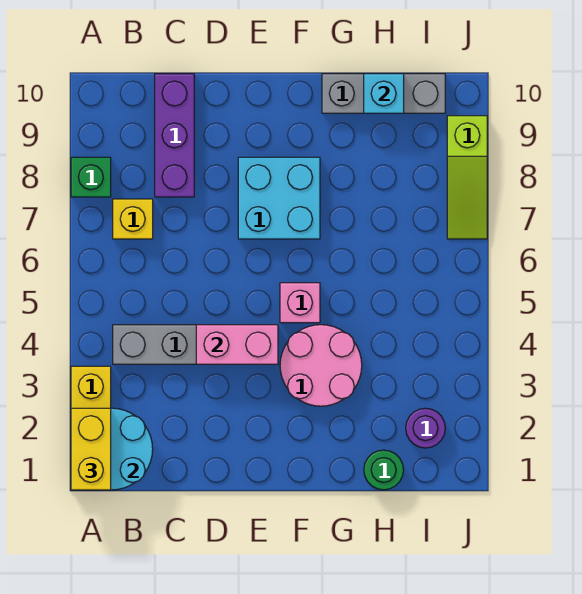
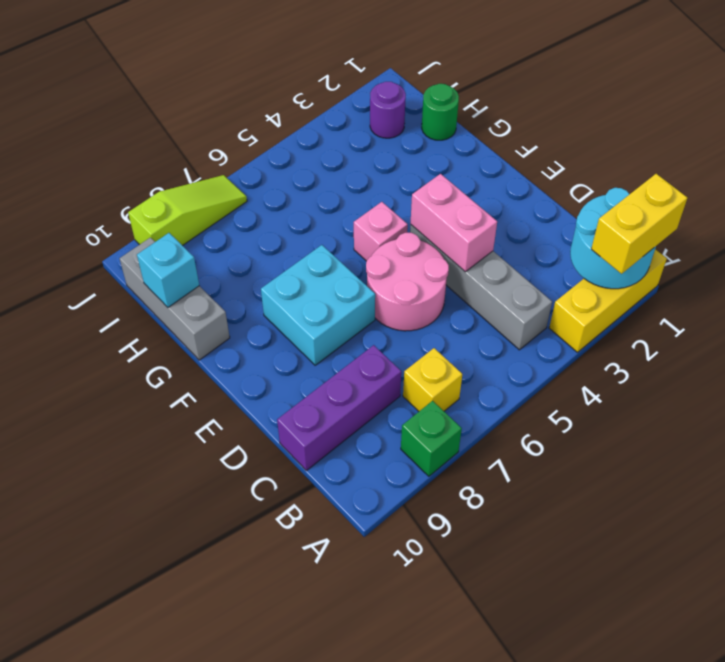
pink 2x2 round brick [280,325,362,406] -> pink 2x2 round brick moved to [366,233,449,331]

